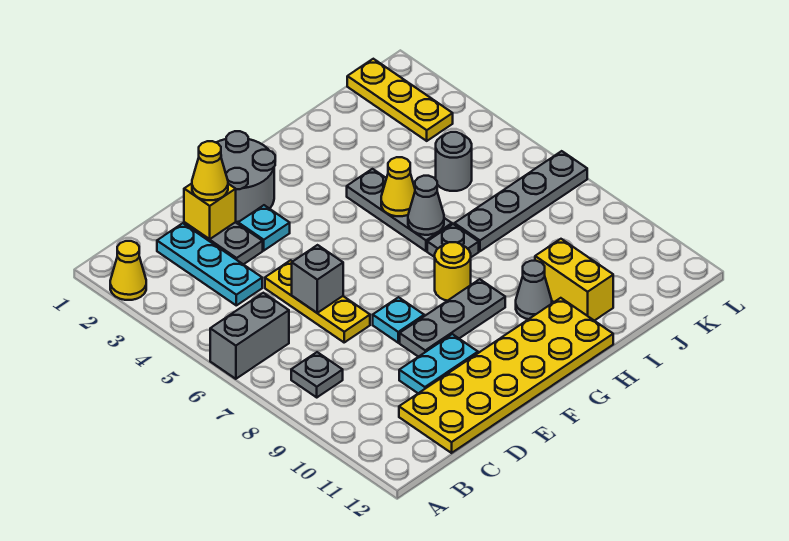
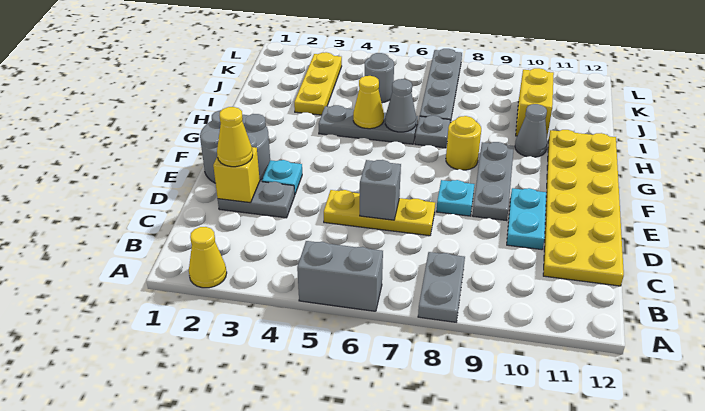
grey 1x2 brick [210,293,289,379] -> grey 1x2 brick turned to [297,241,383,311]
grey 1x1 plate [291,352,343,397] -> grey 1x2 plate [418,252,465,322]
cyan 1x3 plate [157,223,262,305] -> none
yellow 1x2 brick [535,239,613,321] -> yellow 1x2 brick turned to [516,68,554,136]
yellow 1x3 plate [347,59,453,141] -> yellow 1x3 plate turned to [294,52,342,115]

